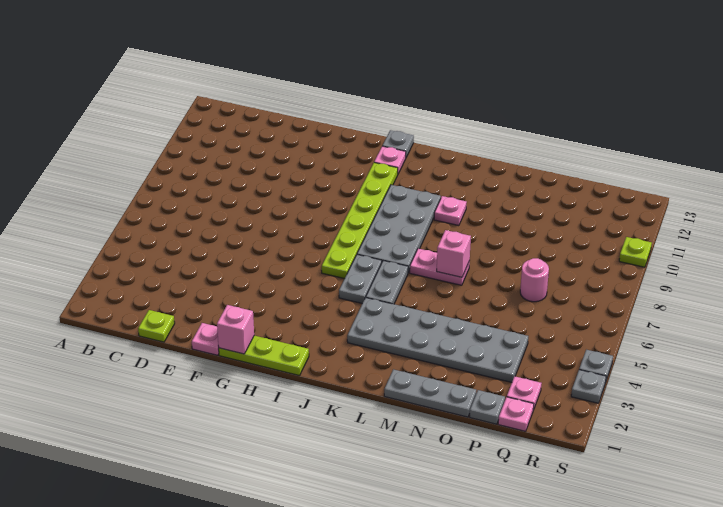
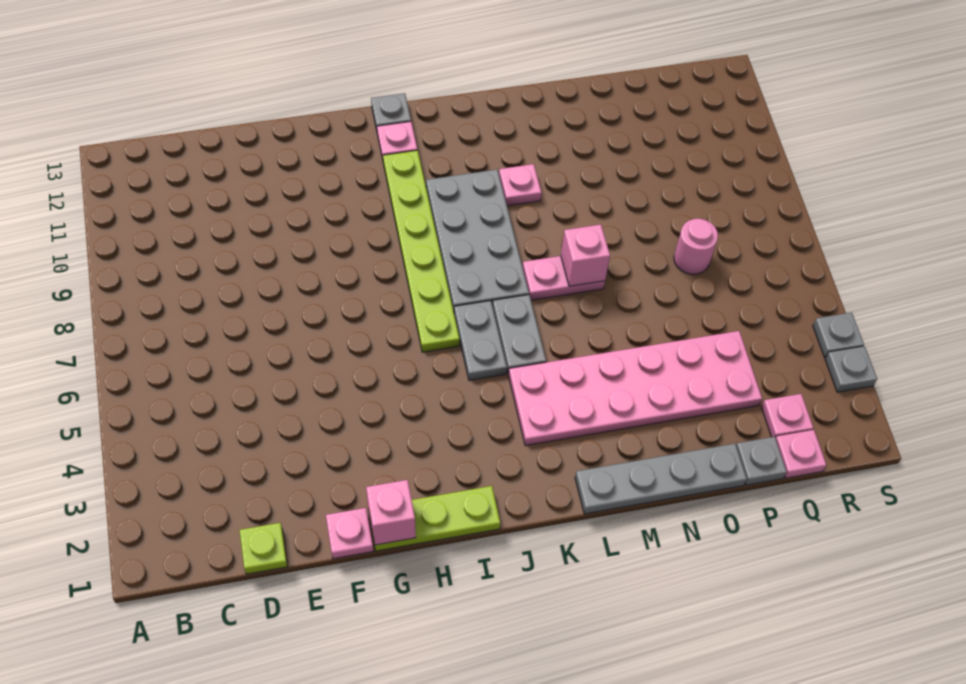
grey 2x6 plate [347,297,528,382] -> pink 2x6 plate [509,331,762,446]
grey 1x3 plate [384,369,476,417] -> grey 1x4 plate [575,444,747,514]
lime 1x1 plate [619,237,652,267] -> none

